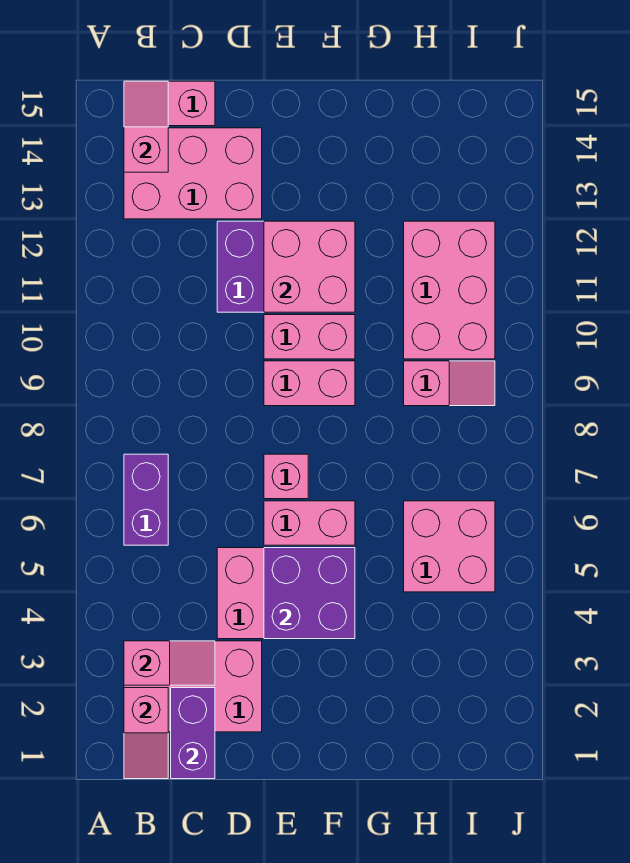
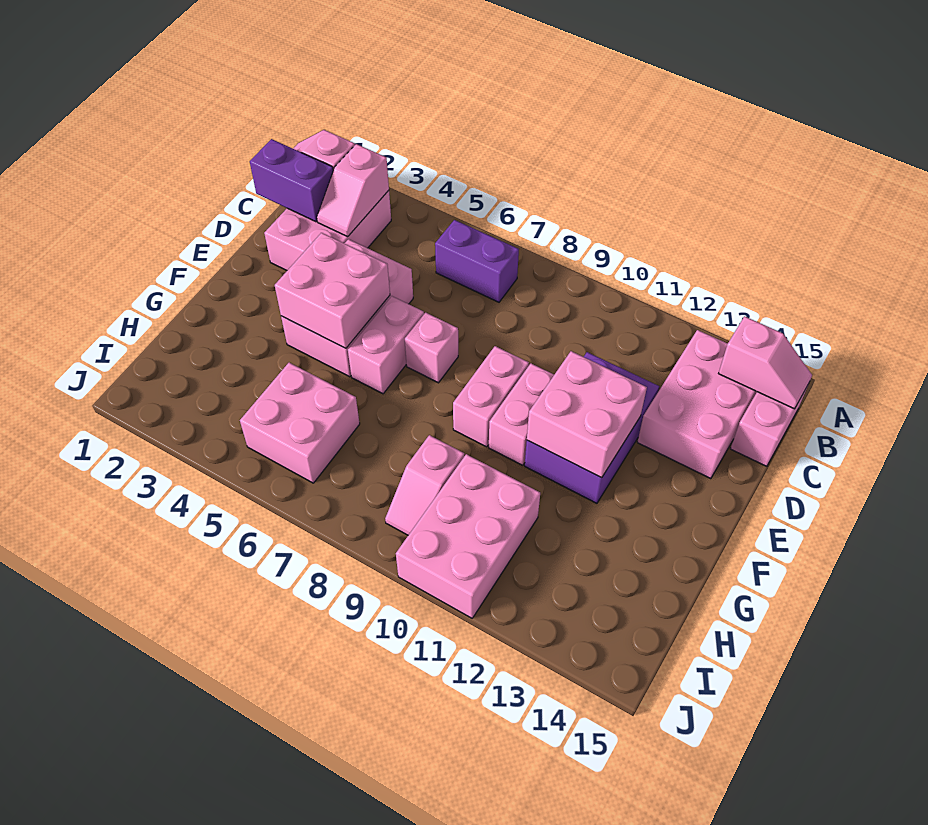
purple 2x2 brick [264,548,355,639] -> pink 2x2 brick [275,233,390,348]
pink 2x3 brick [404,221,495,359] -> pink 2x3 brick turned to [396,454,540,618]

